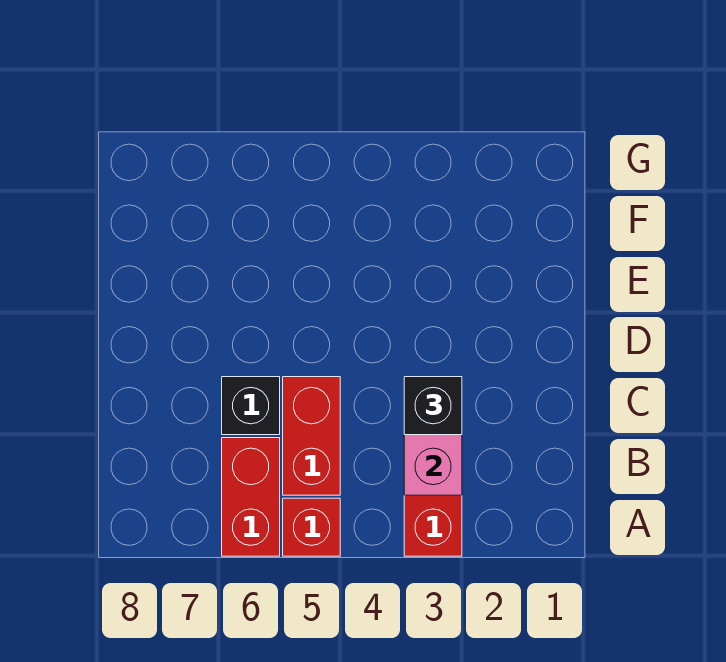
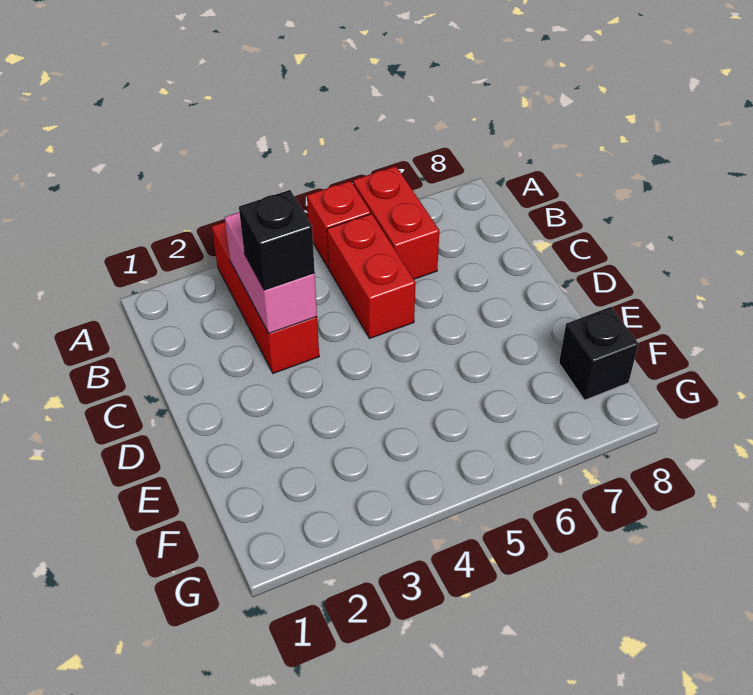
black 1x1 brick [222,377,280,435] -> black 1x1 brick moved to [559,307,638,400]

